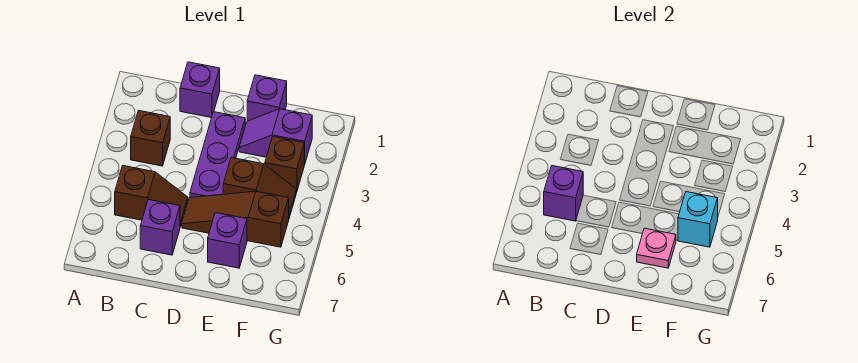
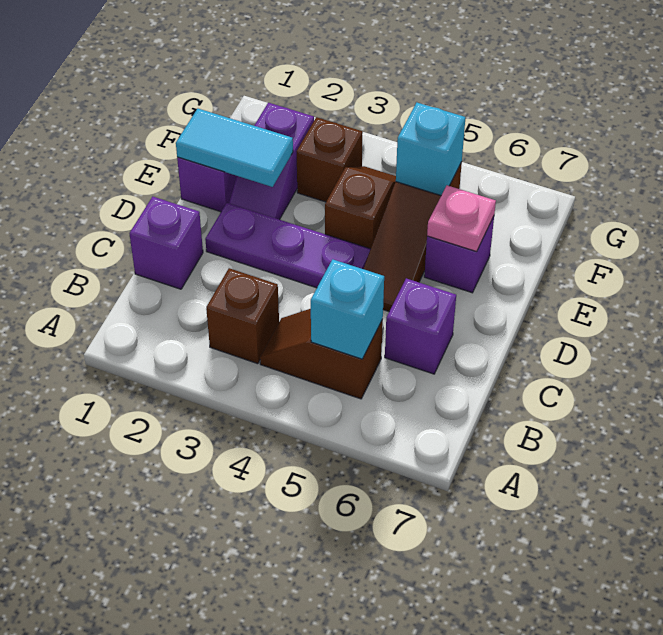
brown 1x2 slope [115,166,188,227] -> brown 1x2 slope turned to [260,309,383,399]
purple 1x1 brick [544,166,583,221] -> cyan 1x1 brick [311,259,384,359]
none -> cyan 1x2 tile [176,109,293,187]

